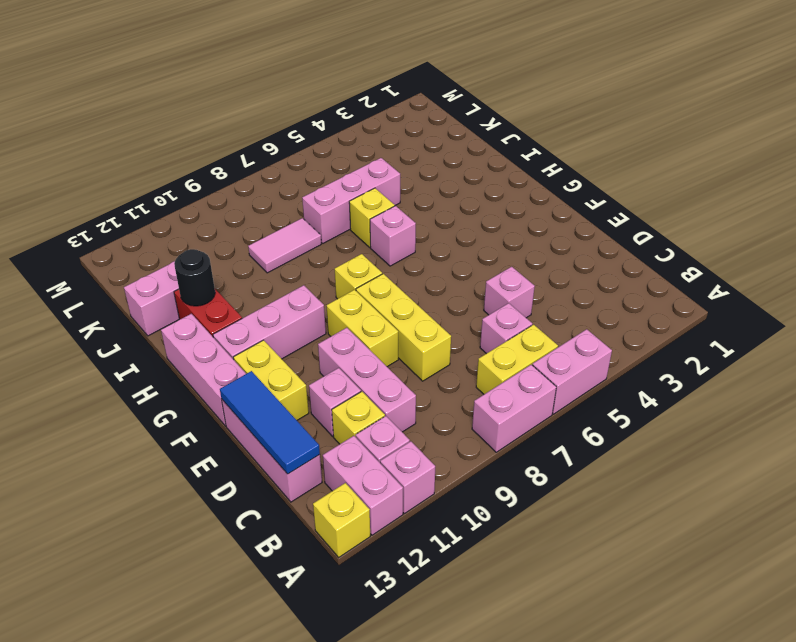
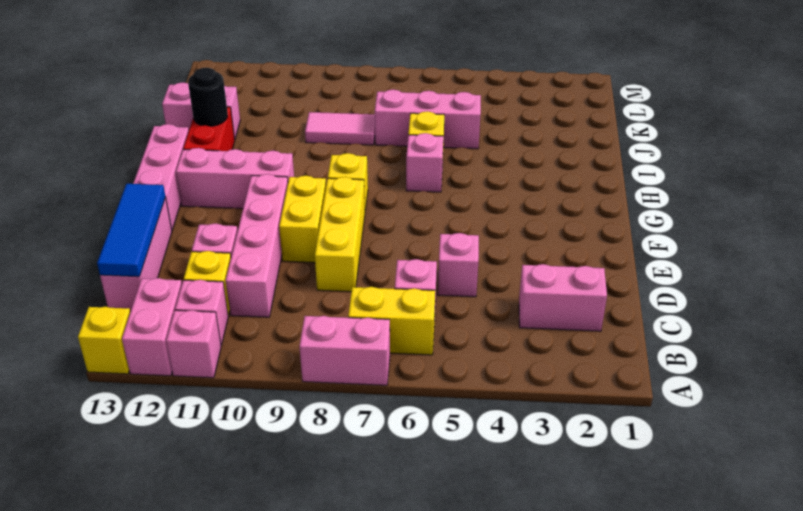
pink 1x2 brick [533,329,612,414] -> pink 1x2 brick moved to [519,264,607,331]
pink 1x3 brick [318,328,416,432] -> pink 1x4 brick [226,174,288,317]
yellow 1x2 brick [233,340,309,420] -> none

